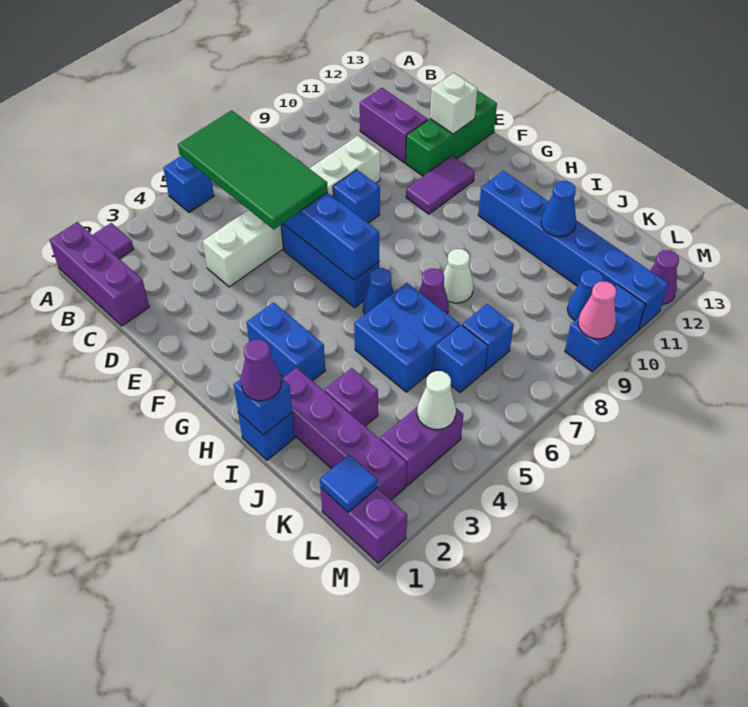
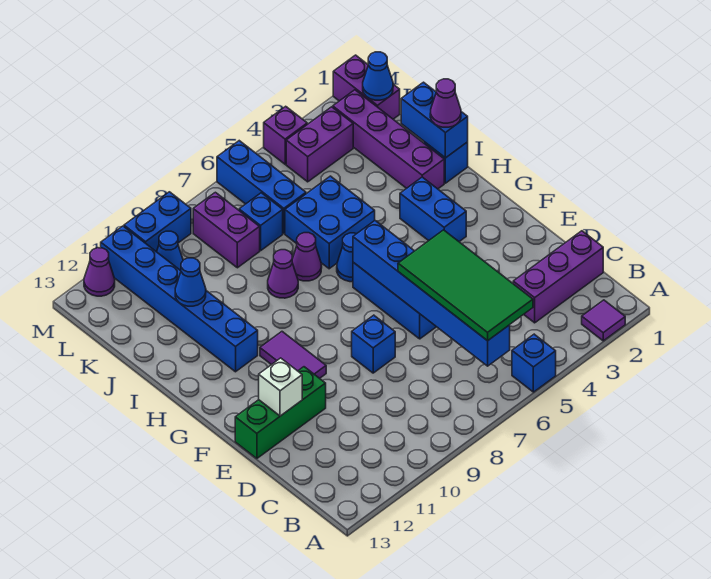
purple 1x3 brick [50,222,149,326] -> purple 1x3 brick turned to [513,231,603,323]
purple 1x2 brick [360,88,428,163] -> purple 1x2 brick moved to [193,192,260,268]
white 1x6 brick [203,136,380,287] -> none
purple 1x2 tile [406,156,475,214] -> purple 1x2 tile turned to [260,332,326,378]
blue 1x1 brick [234,378,292,435] -> blue 1x2 brick [401,82,468,158]
white 1x1 cone [443,249,473,303] -> purple 1x1 cone [268,250,298,298]
purple 1x1 brick [325,368,378,426] -> purple 1x1 brick moved to [264,106,307,164]
blue 1x1 brick [434,325,488,393] -> blue 1x3 brick [217,141,306,233]
blue 1x1 tile [320,455,377,512] -> blue 1x1 cone [363,52,393,100]
white 1x1 cone [417,371,456,429] -> none
pink 1x1 cone [578,282,617,339] -> none

